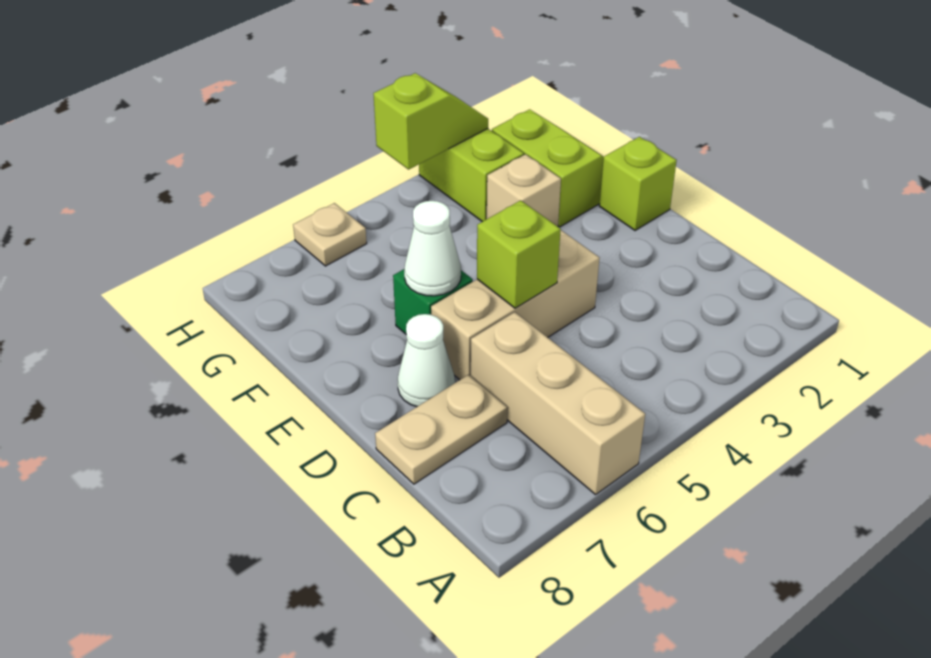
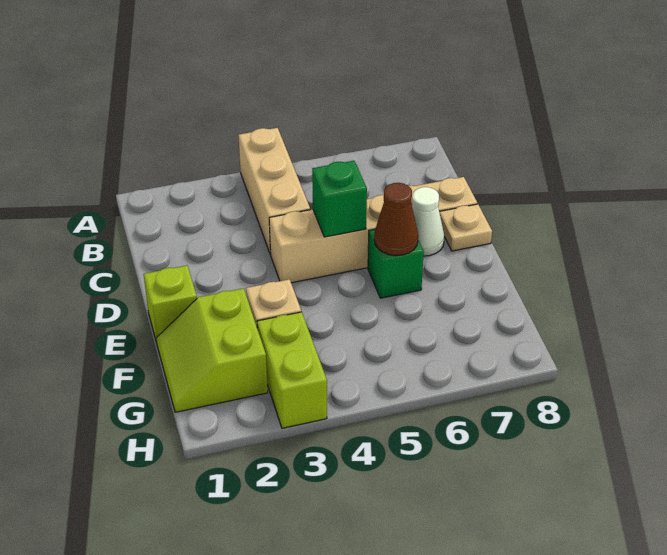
tan 1x3 brick [471,312,645,495] -> tan 1x3 brick moved to [238,128,310,254]
lime 1x1 brick [477,200,561,308] -> green 1x1 brick [312,161,367,237]
white 1x1 cone [404,201,461,296] -> brown 1x1 cone [374,183,418,256]
lime 1x2 slope [373,73,488,170] -> none
tan 1x1 plate [293,203,367,266] -> tan 1x1 plate moved to [439,204,492,251]

